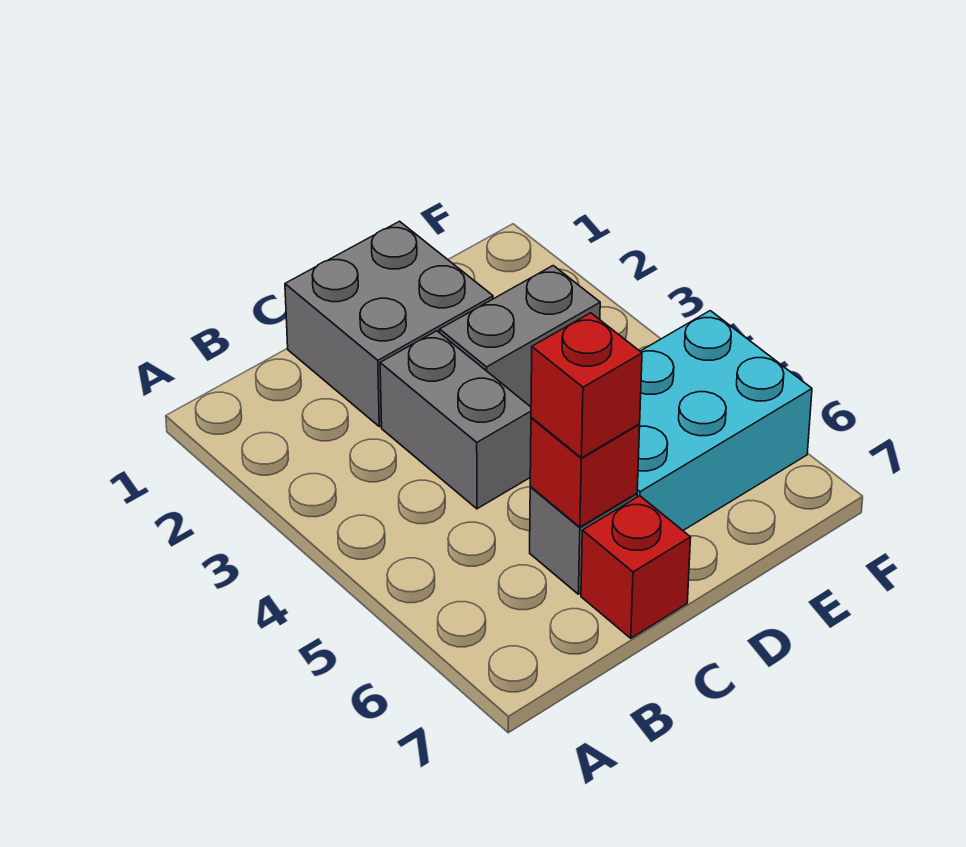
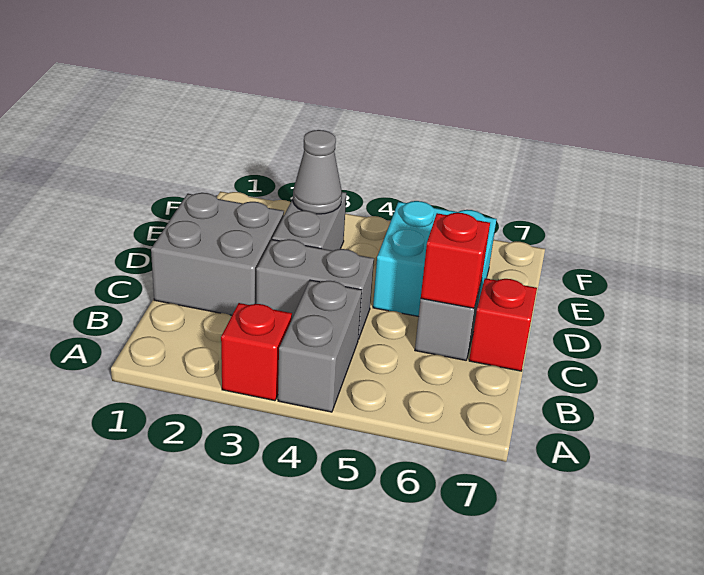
none -> grey 1x2 brick [278,280,362,412]
red 1x1 brick [531,313,642,458] -> red 1x1 brick moved to [221,303,292,401]
cyan 2x3 brick [637,311,812,530] -> cyan 2x2 brick [373,201,497,317]
none -> grey 1x1 cone [293,130,342,214]

